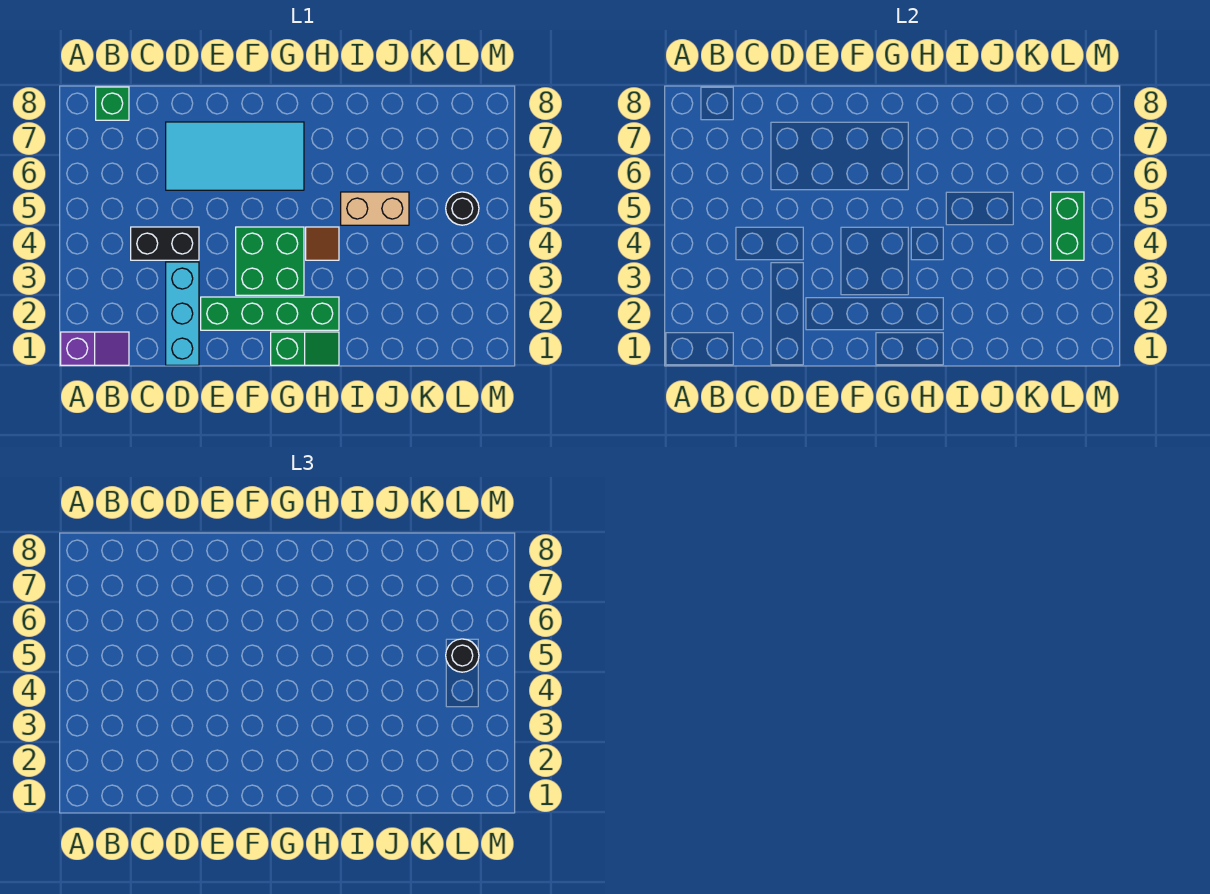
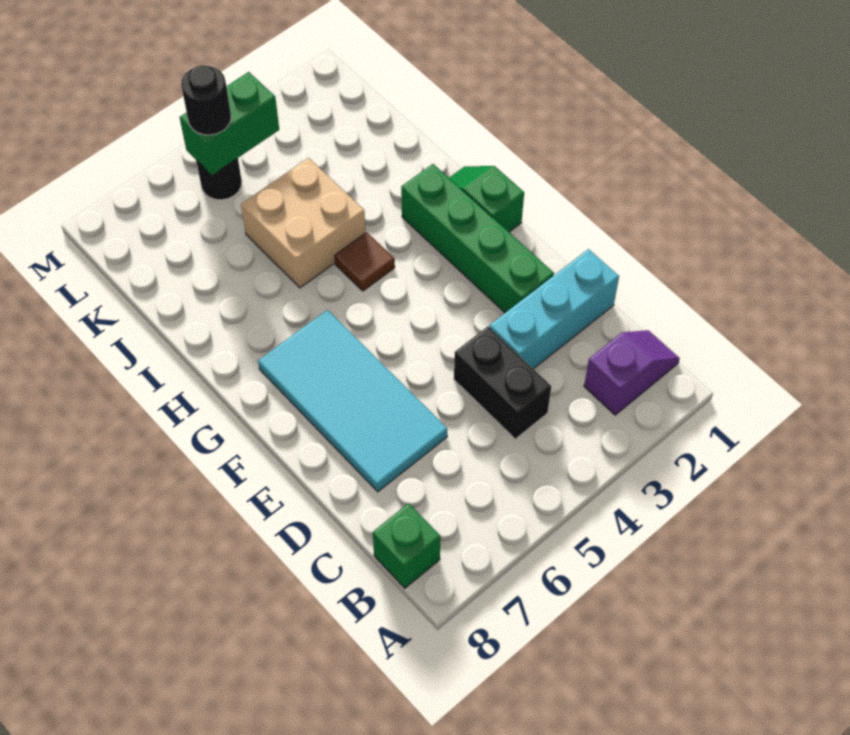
purple 1x2 slope [61,332,129,365] -> purple 1x2 slope turned to [584,330,680,415]
green 2x2 brick [236,227,304,295] -> none
tan 1x2 brick [341,192,409,225] -> tan 2x2 brick [241,158,366,288]

